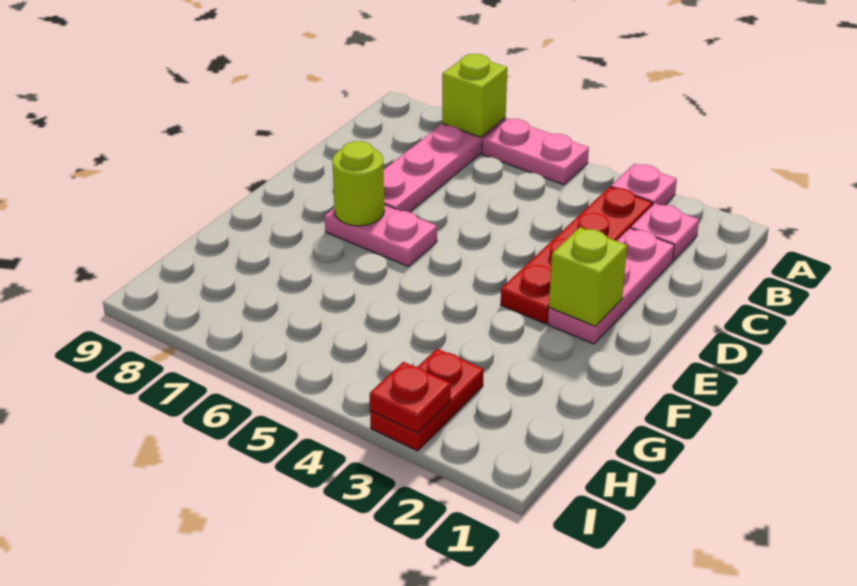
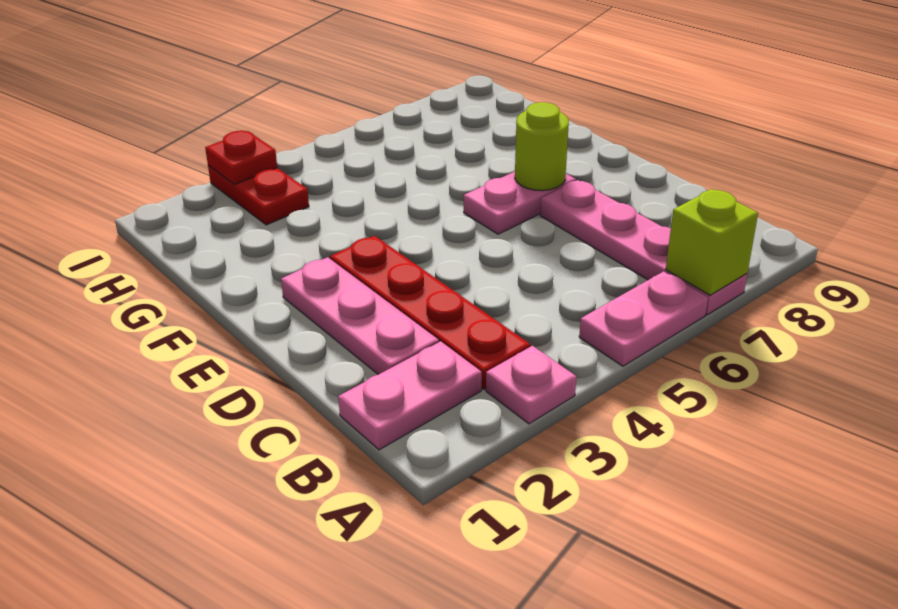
pink 1x1 plate [631,203,699,260] -> pink 1x2 plate [338,341,482,450]
lime 1x1 brick [549,227,627,326] -> none

